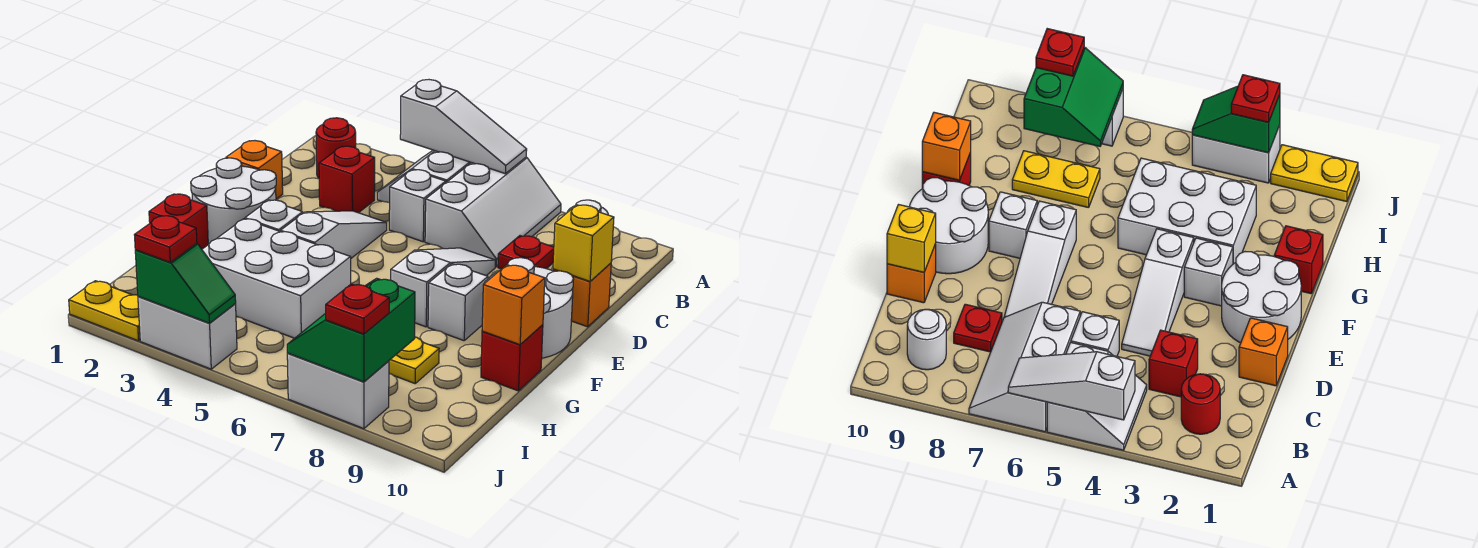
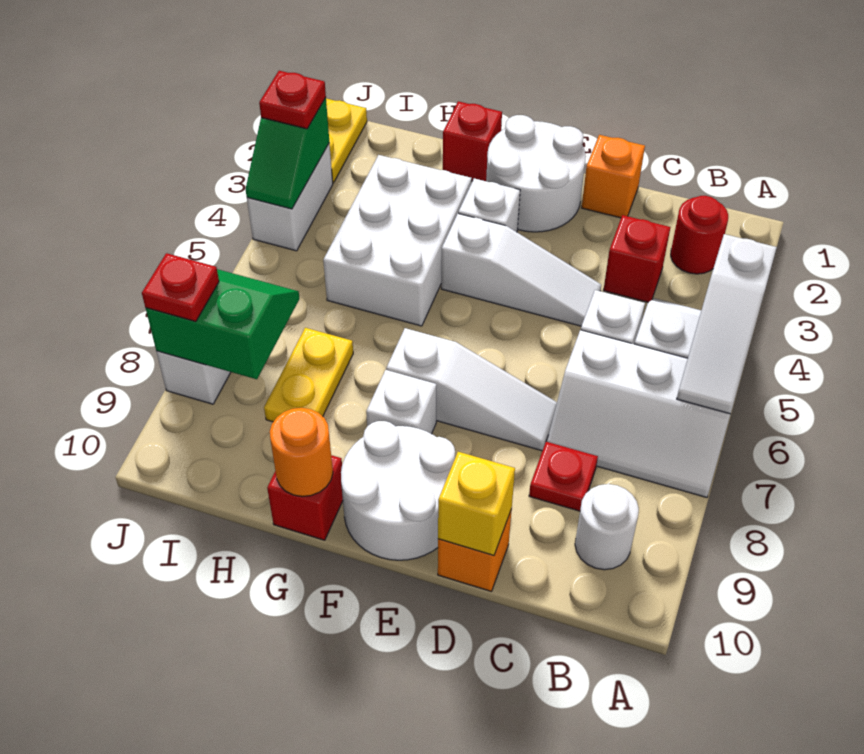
orange 1x1 brick [482,265,545,345] -> orange 1x1 round brick [270,408,333,497]

